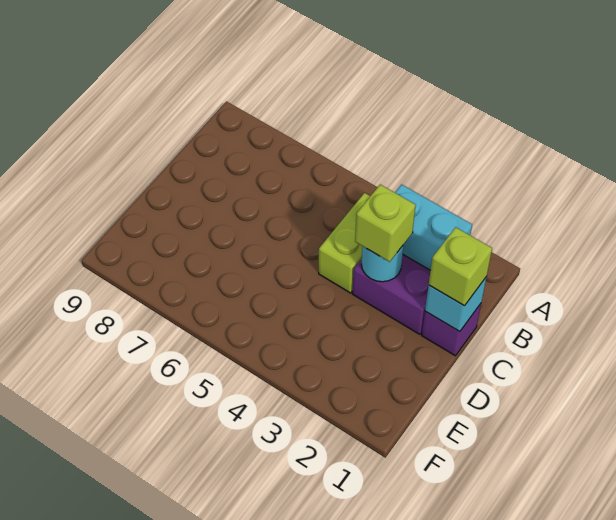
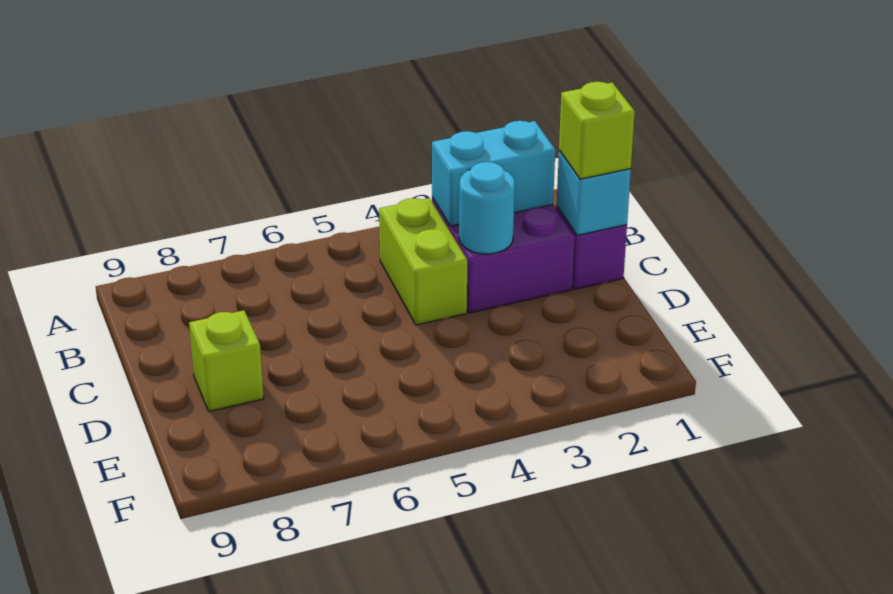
lime 1x1 brick [355,185,416,262] -> lime 1x1 brick moved to [189,310,264,411]

